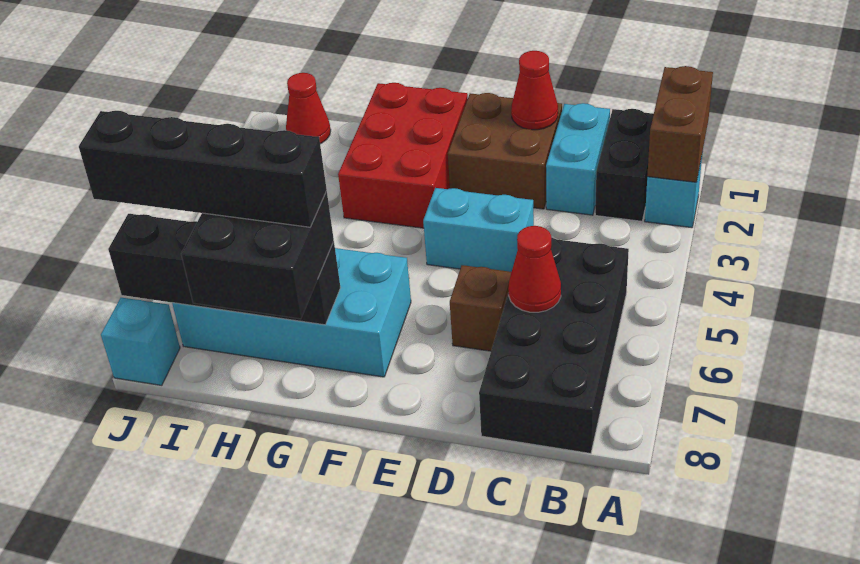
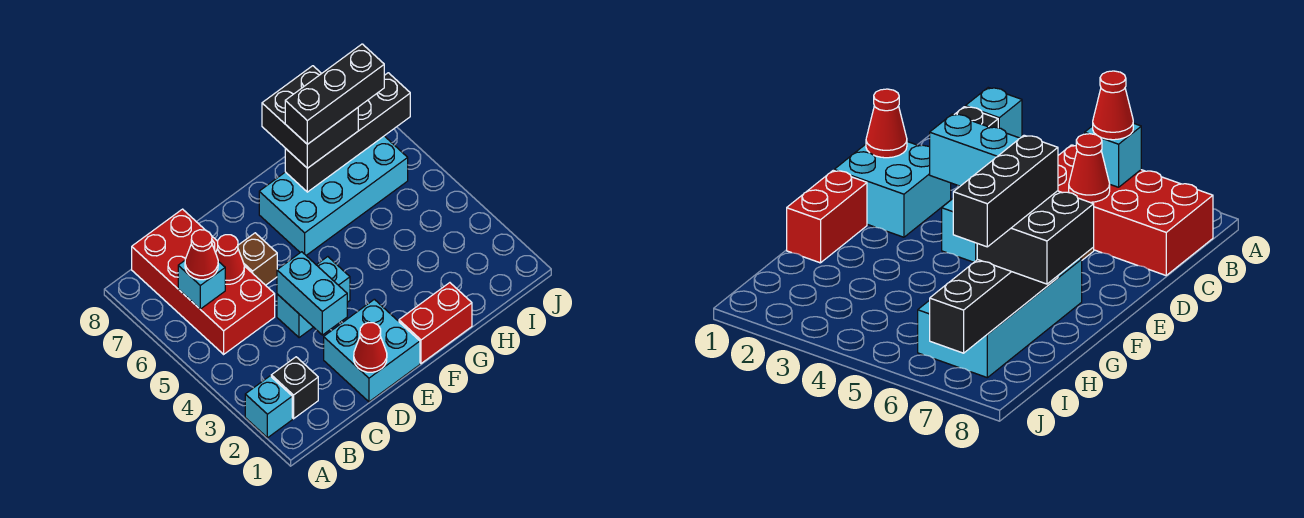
brown 1x2 brick [647,66,713,182] -> none
black 1x2 brick [595,109,654,221] -> black 1x1 brick [271,357,318,419]
black 2x4 brick [479,237,629,454] -> red 2x4 brick [132,209,275,354]
cyan 1x2 brick [546,103,610,215] -> cyan 1x2 brick moved to [277,252,347,335]
brown 2x2 brick [448,93,562,209] -> cyan 2x2 brick [324,299,420,402]
red 2x3 brick [338,83,468,228] -> red 1x2 brick [399,283,472,364]
black 1x4 brick [79,111,327,227] -> black 1x3 brick [285,44,384,144]
red 1x1 cone [286,73,331,144] -> red 1x1 cone moved to [185,230,218,280]
cyan 1x1 brick [101,298,180,385] -> cyan 1x1 brick moved to [178,261,225,309]

